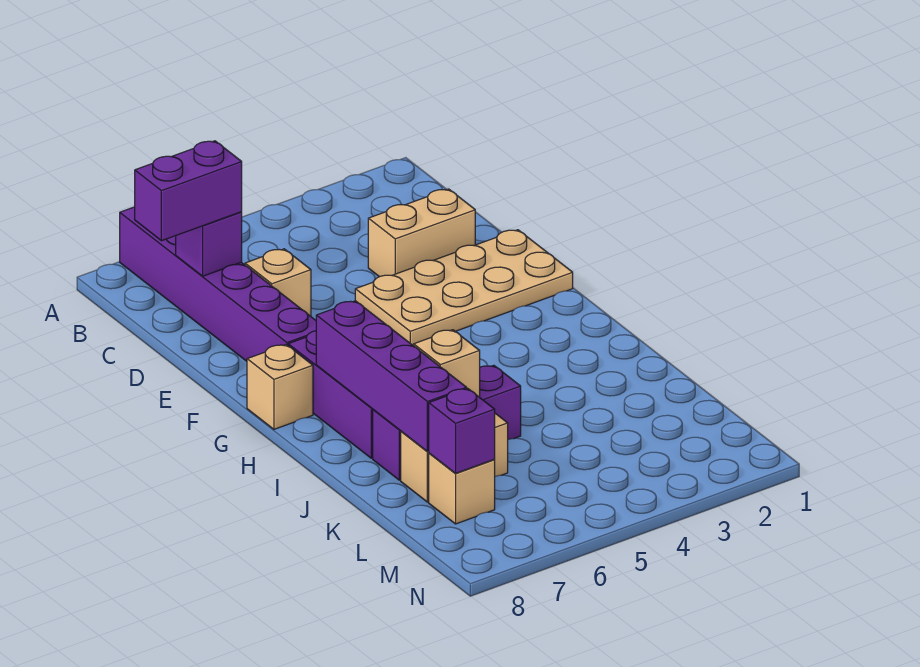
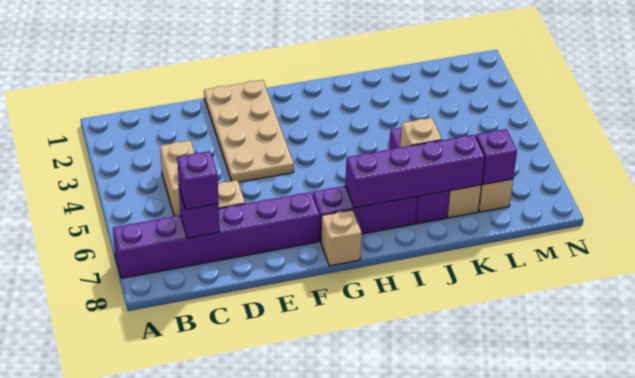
purple 1x2 brick [135,141,242,241] -> purple 1x1 brick [177,151,218,209]
tan 1x2 brick [368,189,475,277] -> tan 1x2 brick moved to [160,141,195,216]

